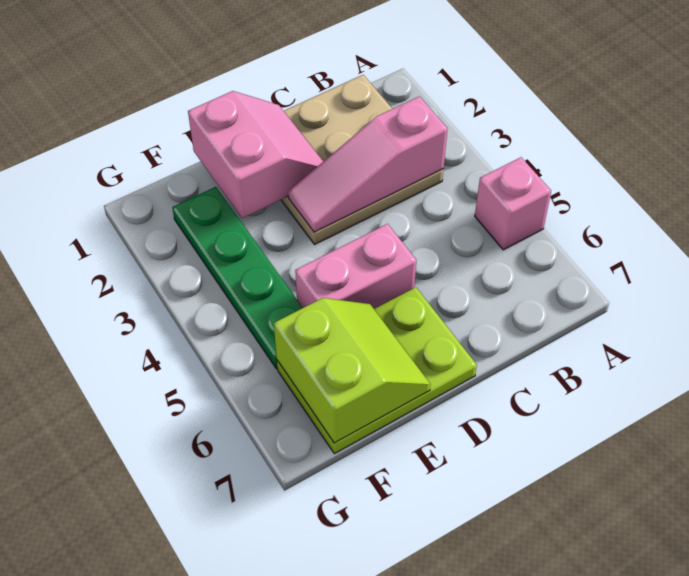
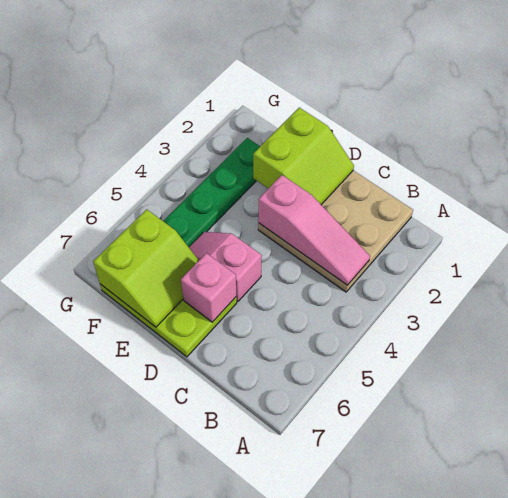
pink 1x1 brick [475,157,551,250] -> pink 1x1 brick moved to [181,253,237,322]
pink 1x3 slope [288,96,447,232] -> pink 1x3 slope turned to [258,175,370,285]
pink 2x2 slope [188,91,323,218] -> lime 2x2 slope [253,108,354,205]
pink 1x2 brick [295,224,416,309] -> pink 1x2 slope [189,232,262,302]

